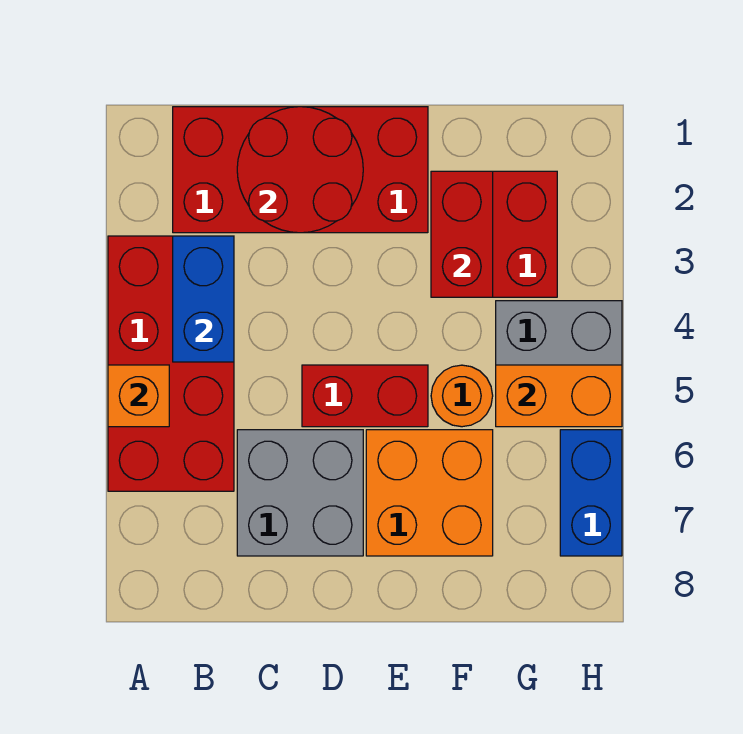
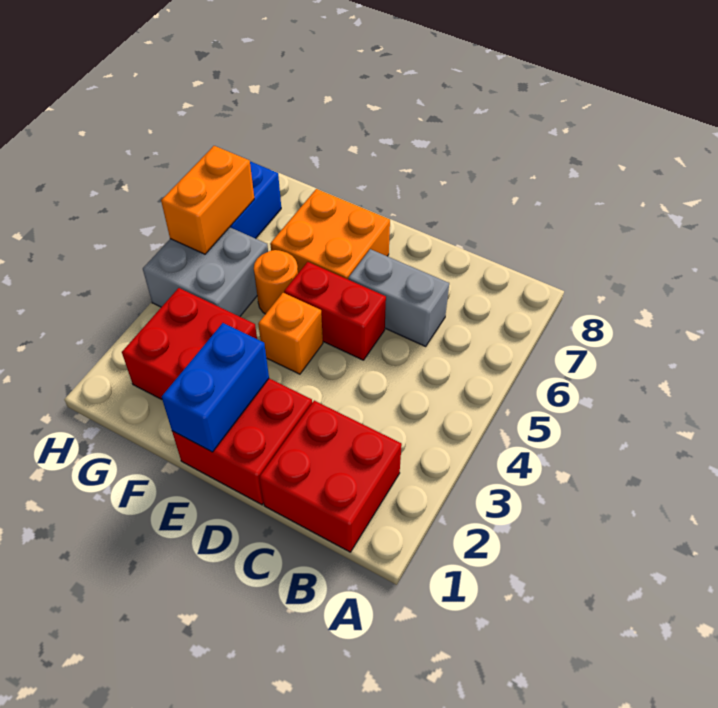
red 2x4 brick [108,236,234,491] -> none
orange 1x1 brick [108,365,169,427] -> orange 1x1 brick moved to [258,293,323,374]
blue 1x2 brick [173,236,234,362] -> blue 1x2 brick moved to [162,323,269,452]
red 2x2 round brick [237,107,363,233] -> none
grey 2x2 brick [237,430,363,556] -> grey 1x2 brick [348,249,449,346]
red 1x2 brick [431,171,493,297] -> none
orange 1x2 brick [496,365,622,427] -> orange 1x2 brick turned to [161,146,254,254]

